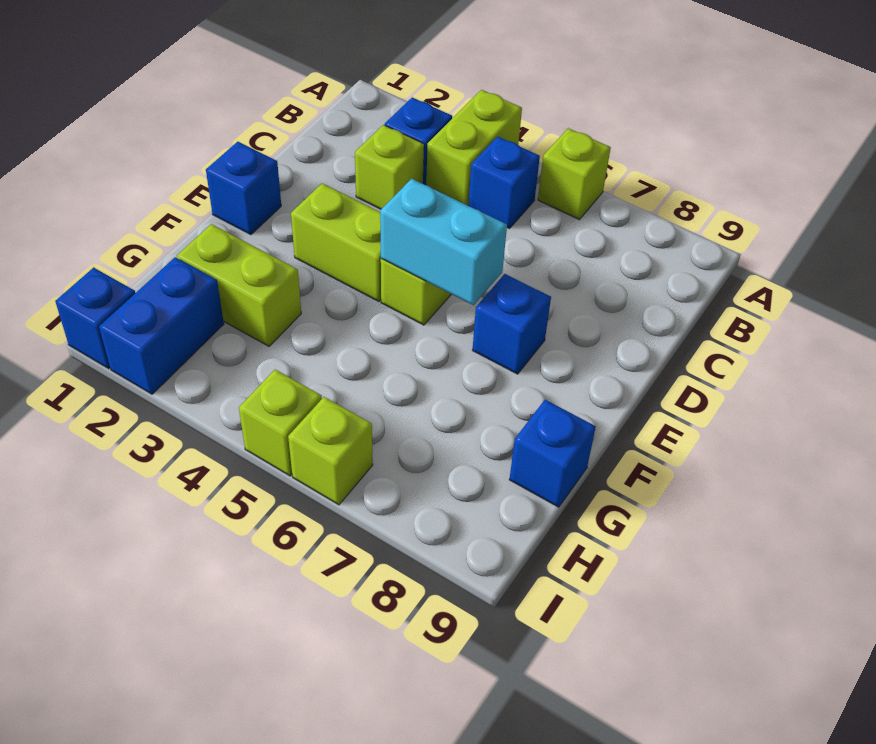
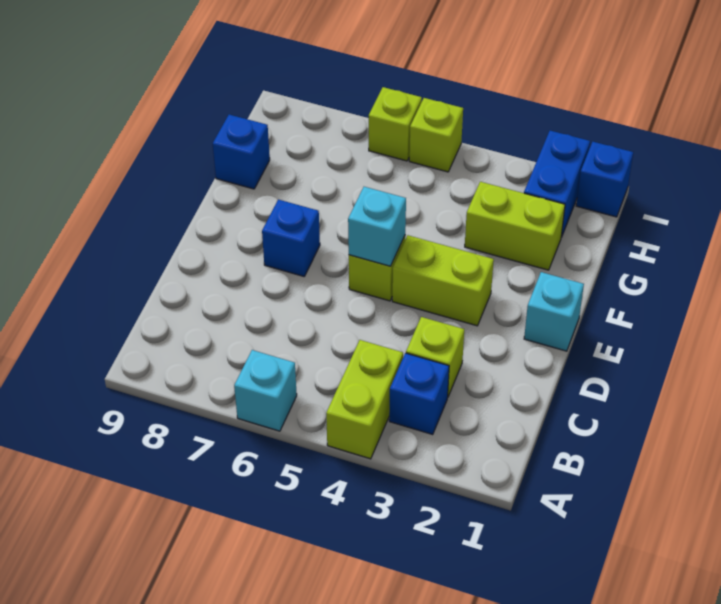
lime 1x1 brick [538,128,611,220] -> cyan 1x1 brick [234,350,297,431]
blue 1x1 brick [469,137,540,229] -> none
blue 1x1 brick [206,142,281,235] -> cyan 1x1 brick [524,272,584,351]
cyan 1x2 brick [380,179,507,305] -> cyan 1x1 brick [348,187,406,266]

